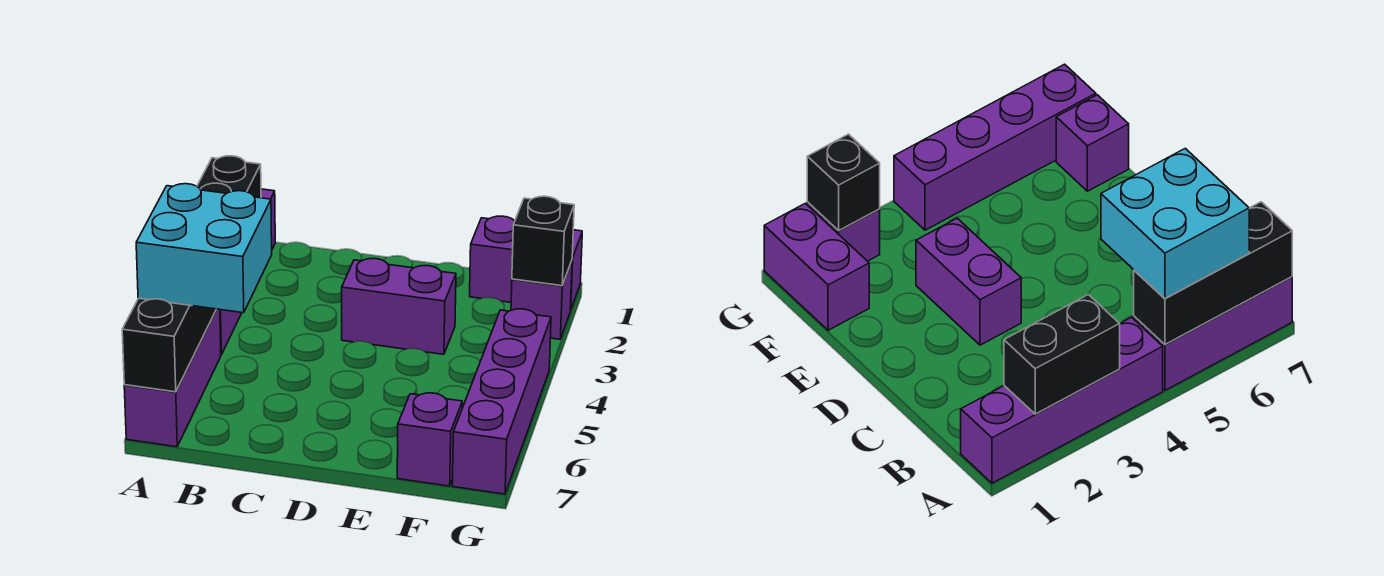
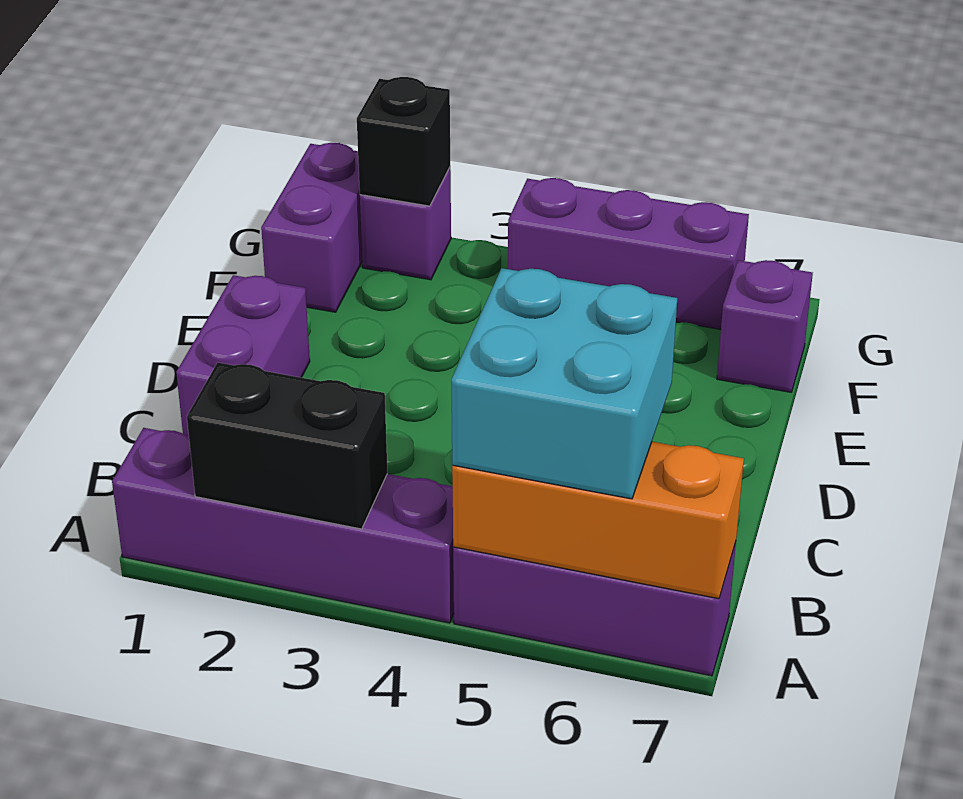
black 1x3 brick [122,298,216,392] -> orange 1x3 brick [452,442,744,599]
purple 1x2 brick [342,258,456,354] -> purple 1x2 brick moved to [176,275,310,436]
purple 1x4 brick [452,309,551,494] -> purple 1x3 brick [508,178,749,329]

